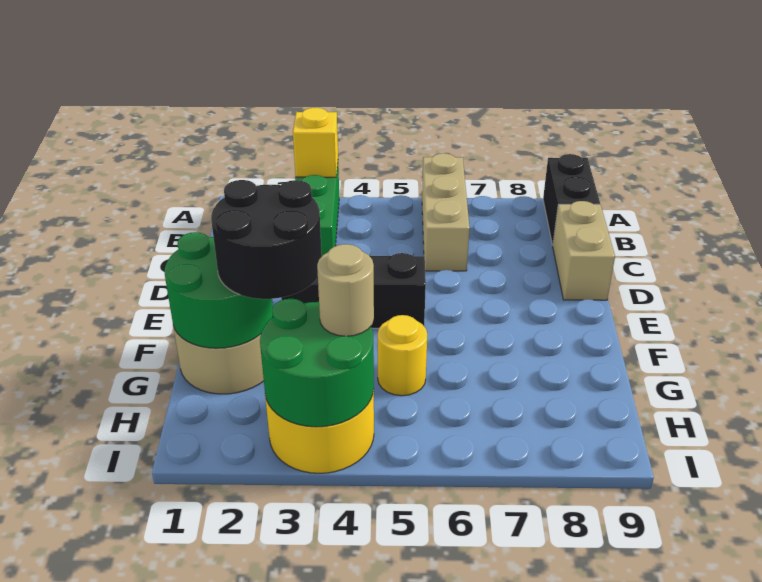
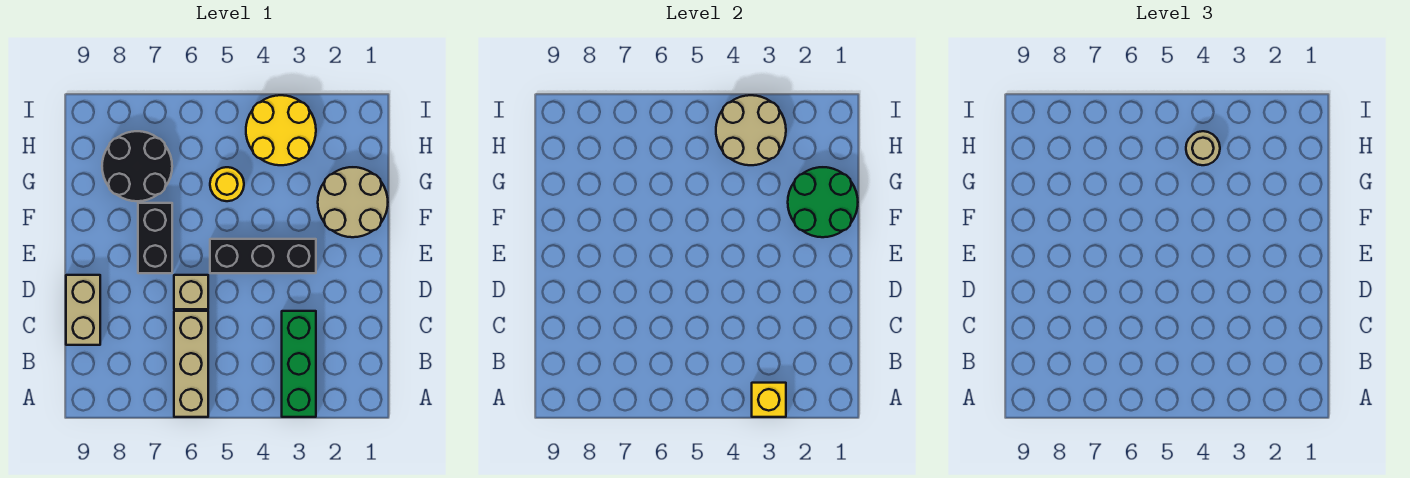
black 1x2 brick [543,154,600,245] -> black 1x2 brick moved to [138,203,172,273]
none -> tan 1x1 brick [174,275,208,309]
black 2x2 round brick [211,180,322,299] -> black 2x2 round brick moved to [102,131,172,201]
green 2x2 round brick [260,299,374,427] -> tan 2x2 round brick [716,95,786,165]

